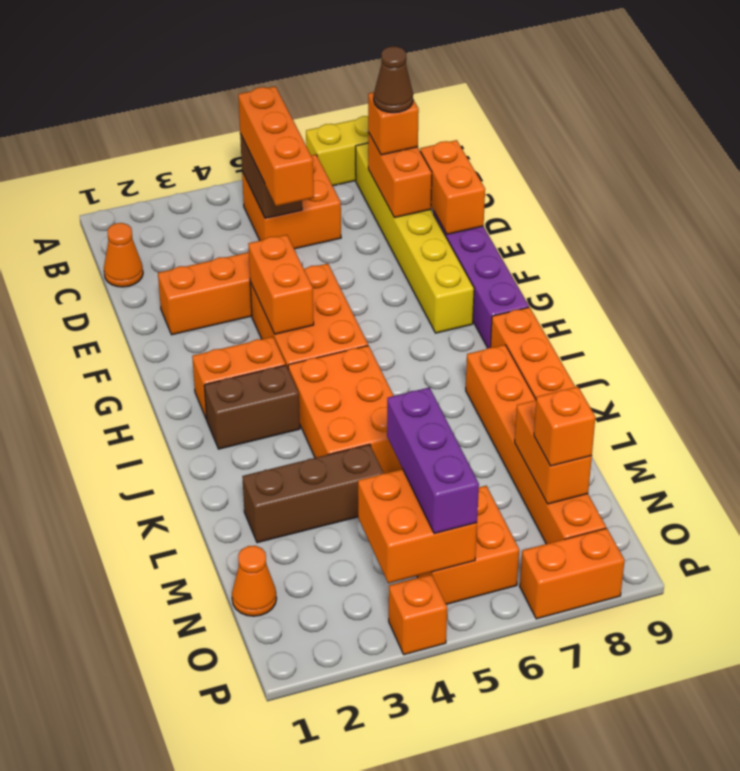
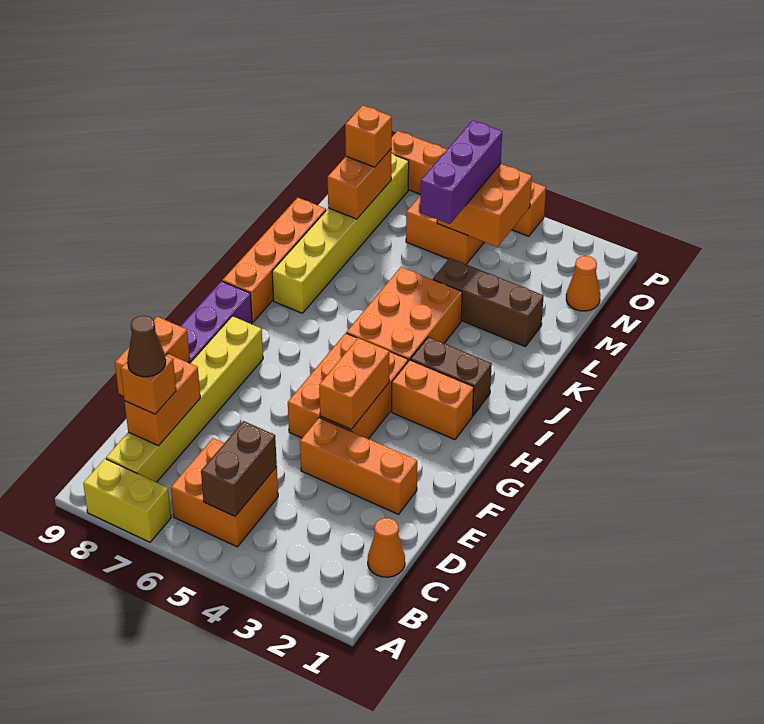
orange 1x3 brick [238,86,314,206] -> none
orange 1x6 brick [466,345,606,544] -> yellow 1x6 brick [272,154,409,313]

